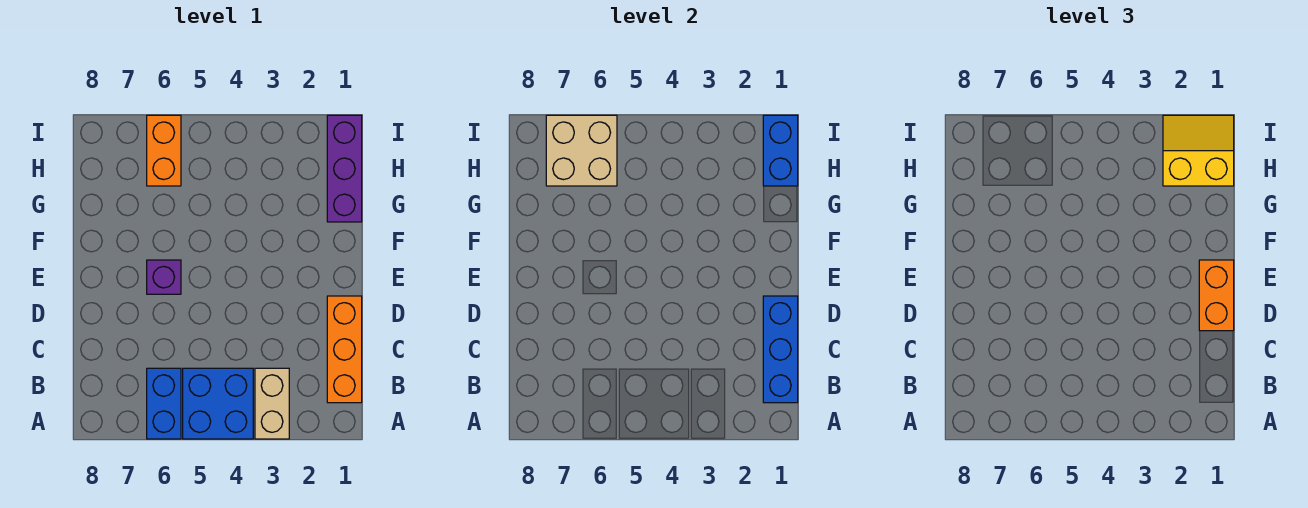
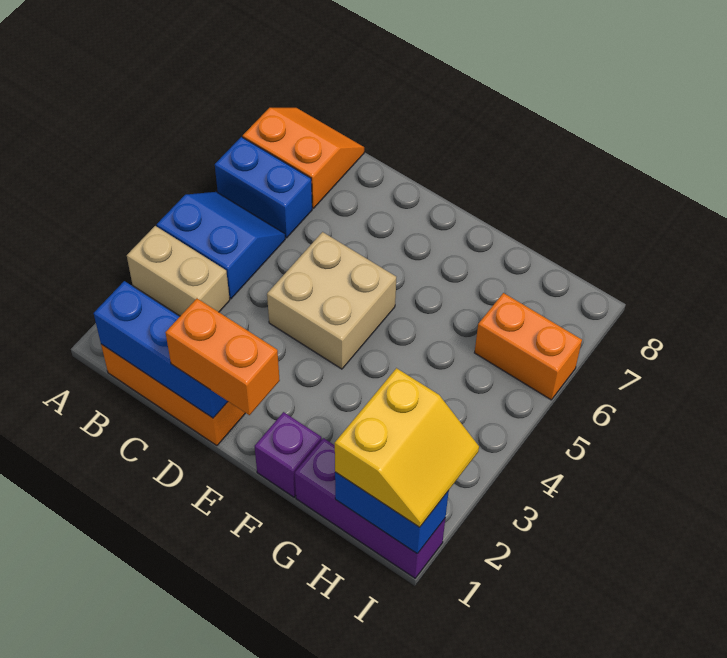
blue 2x2 brick [183,368,253,439] -> blue 2x2 slope [157,192,285,299]
none -> orange 2x2 slope [243,108,364,208]
purple 1x1 brick [147,260,181,294] -> purple 1x1 brick moved to [255,412,322,497]
tan 2x2 brick [546,115,617,186] -> tan 2x2 brick moved to [267,232,396,369]

